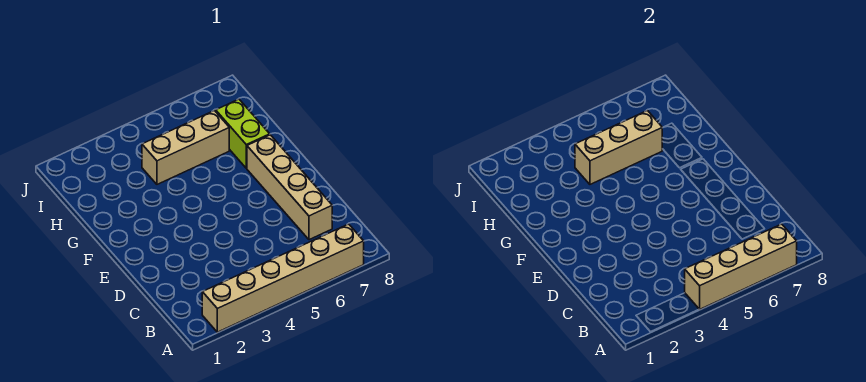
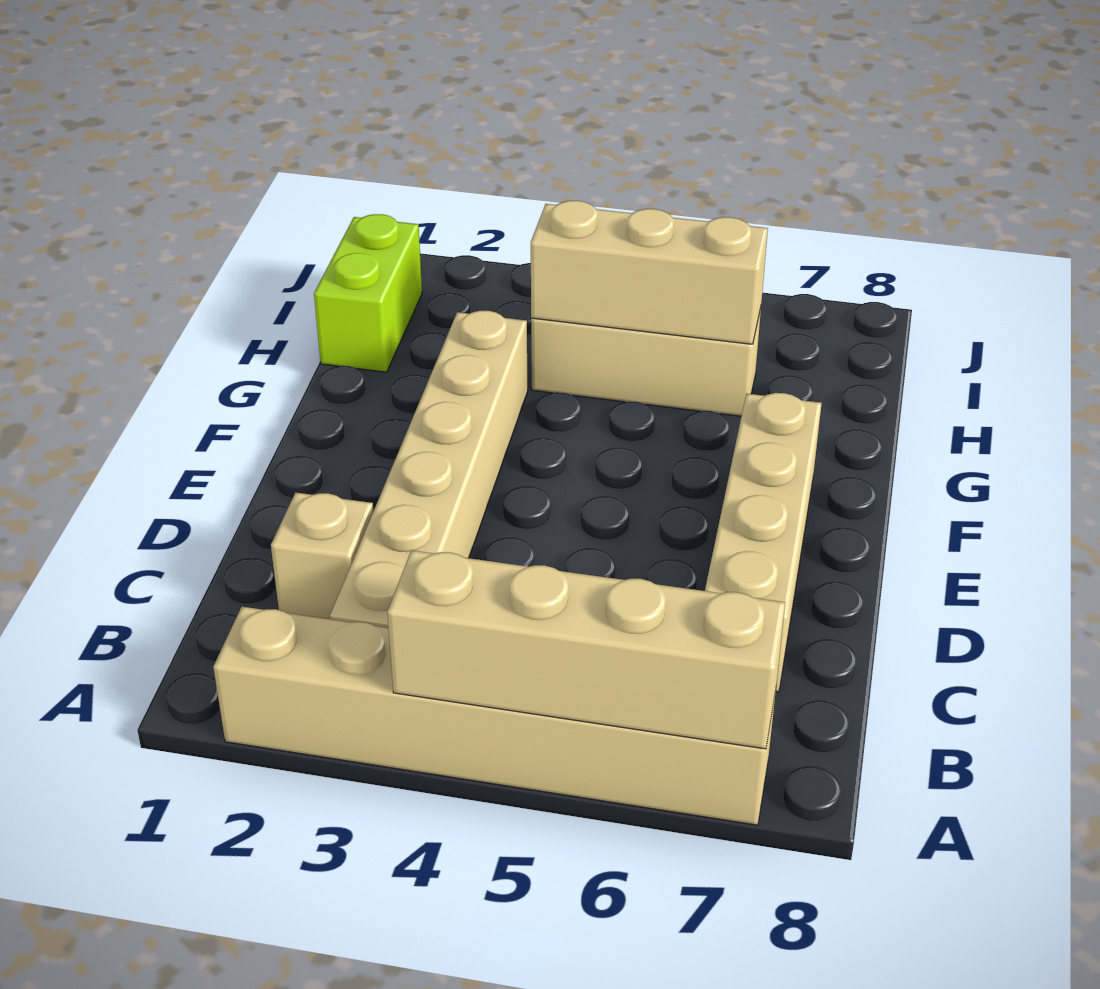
none -> tan 1x6 brick [330,311,528,628]
none -> tan 1x1 brick [271,493,373,619]
lime 1x2 brick [216,99,270,168] -> lime 1x2 brick moved to [314,214,422,372]

